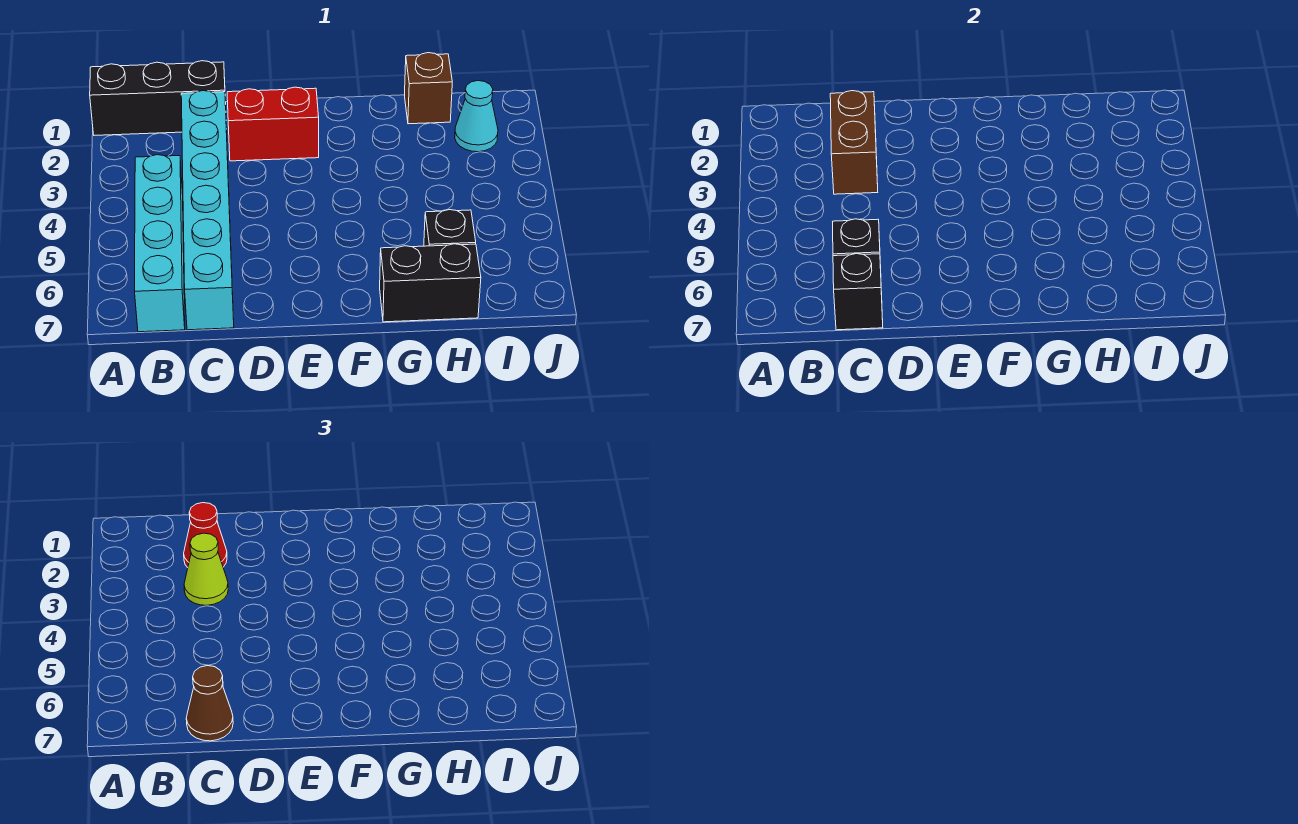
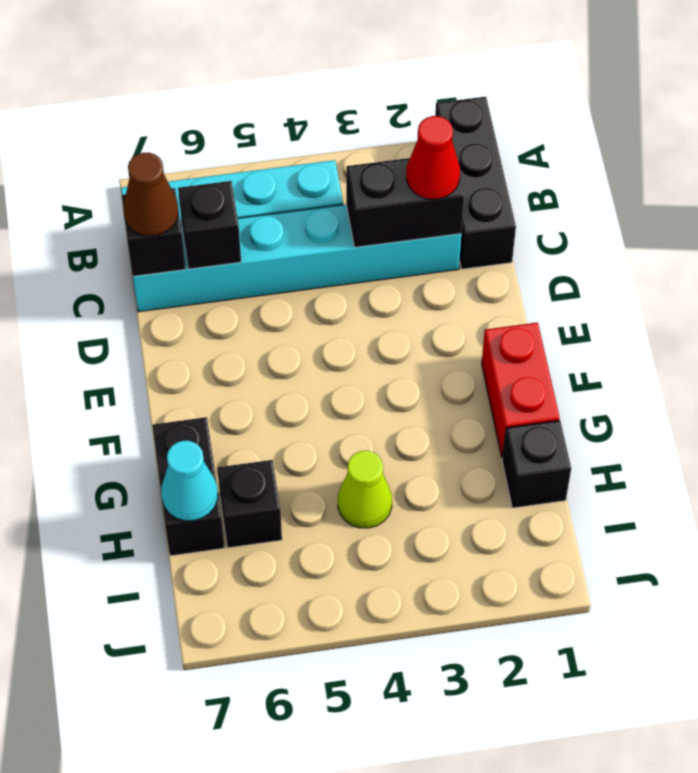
brown 1x2 brick [830,91,878,194] -> black 1x2 brick [346,158,464,247]
lime 1x1 cone [184,533,228,605] -> lime 1x1 cone moved to [338,451,392,528]
red 1x2 brick [227,87,319,161] -> red 1x2 brick moved to [482,322,560,457]
brown 1x1 brick [405,53,452,124] -> black 1x1 brick [502,420,571,508]
cyan 1x1 cone [455,81,498,152] -> cyan 1x1 cone moved to [161,441,218,521]

